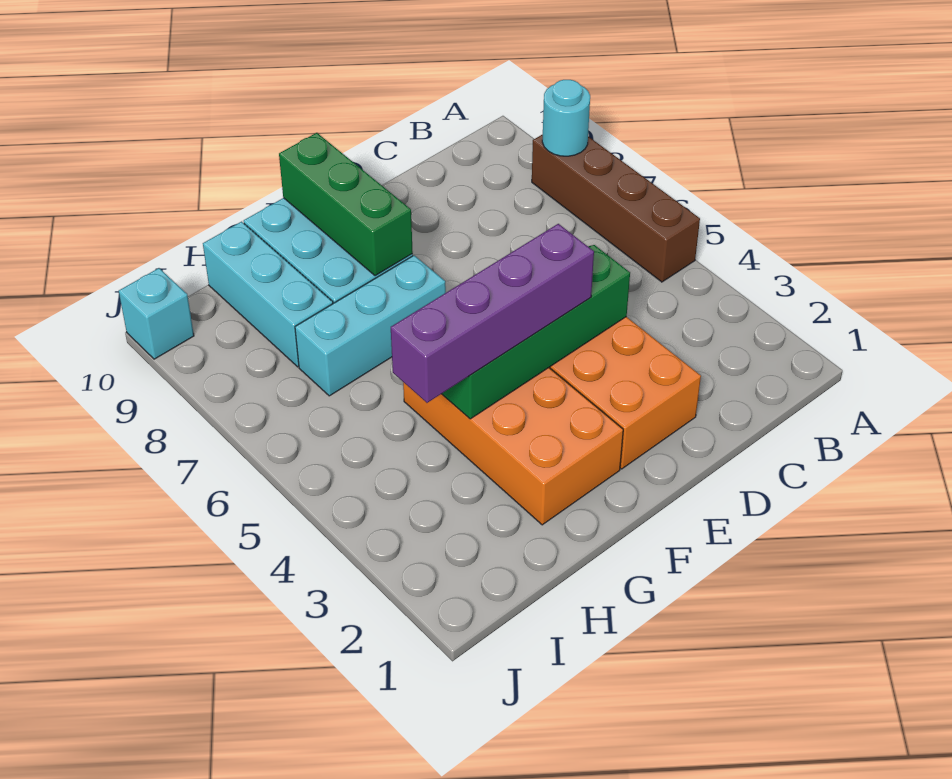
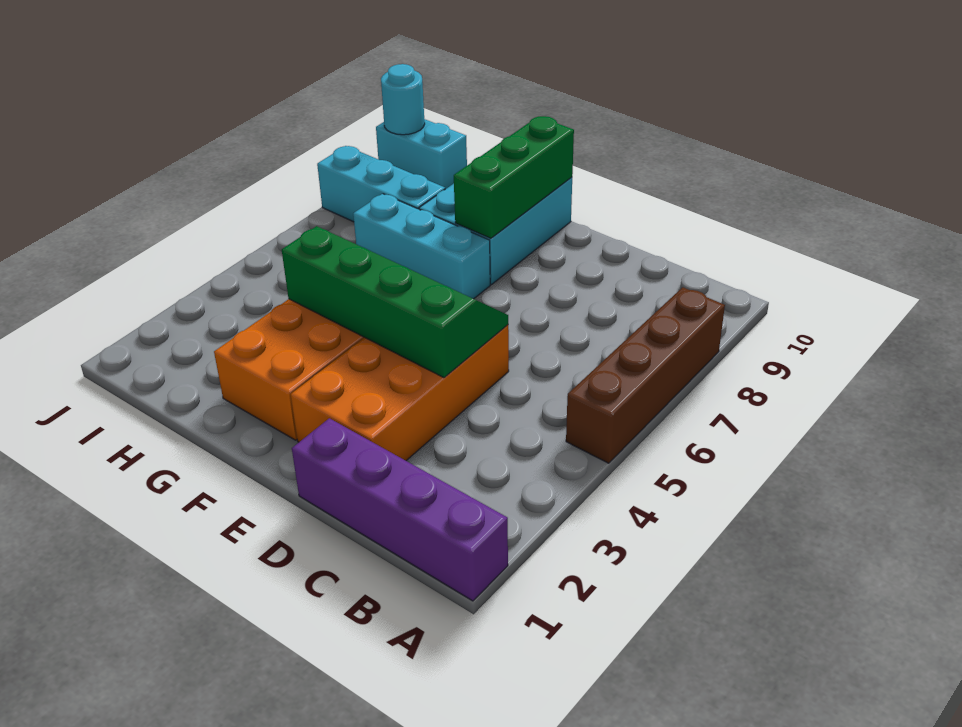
cyan 1x1 round brick [542,80,590,156] -> cyan 1x1 round brick moved to [381,64,425,135]
purple 1x4 brick [391,224,594,403] -> purple 1x4 brick moved to [292,418,508,601]
cyan 1x3 brick [203,222,333,367] -> cyan 1x3 brick turned to [317,146,445,222]
cyan 1x1 brick [119,268,194,359] -> cyan 1x2 brick [376,119,467,189]

